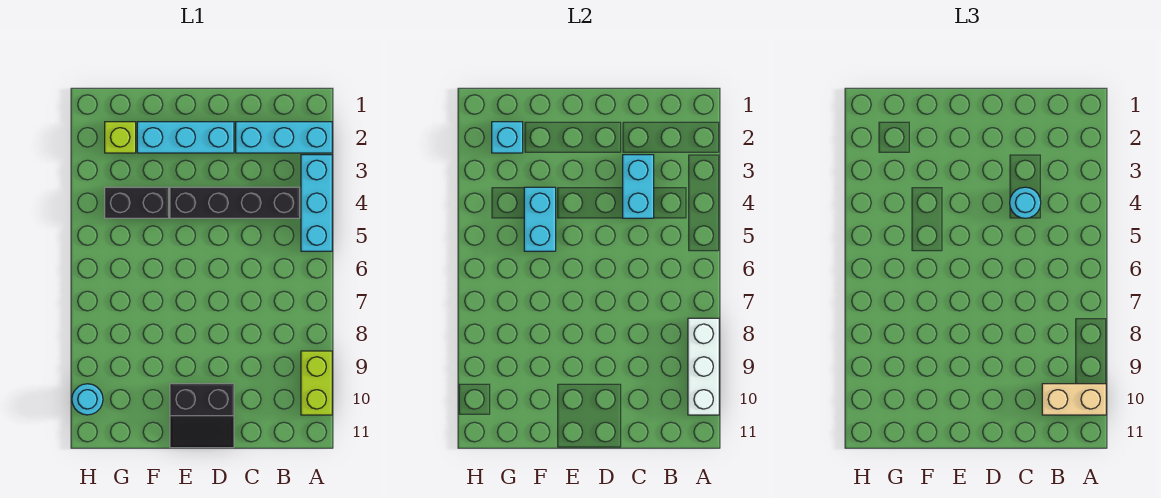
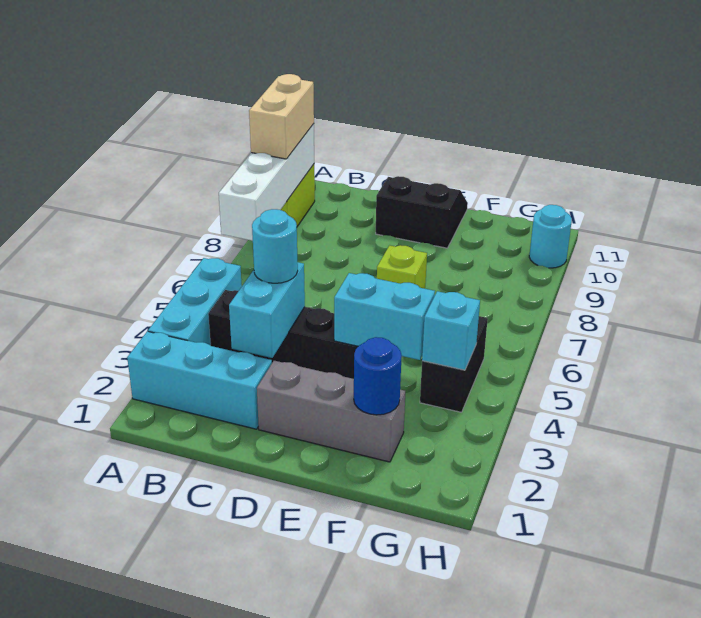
white 1x3 brick [688,318,719,415] -> white 1x4 brick [219,124,314,241]
tan 1x2 brick [1042,384,1106,415] -> tan 1x2 brick turned to [249,74,314,159]
cyan 1x3 brick [137,122,234,153] -> grey 1x3 brick [257,361,405,462]
none -> blue 1x1 round brick [354,337,402,415]
black 1x2 brick [105,187,169,218] -> black 1x2 brick turned to [420,316,488,412]
cyan 1x2 brick [524,187,556,251] -> cyan 1x2 brick turned to [334,273,435,360]
lime 1x1 brick [105,122,136,153] -> lime 1x1 brick moved to [377,245,427,289]
cyan 1x1 brick [492,122,523,153] -> cyan 1x1 brick moved to [422,291,480,370]

